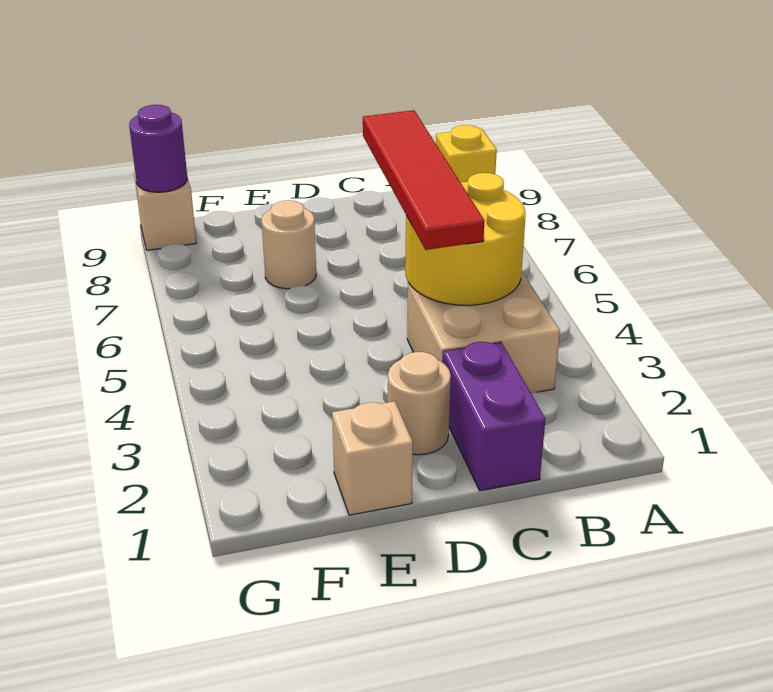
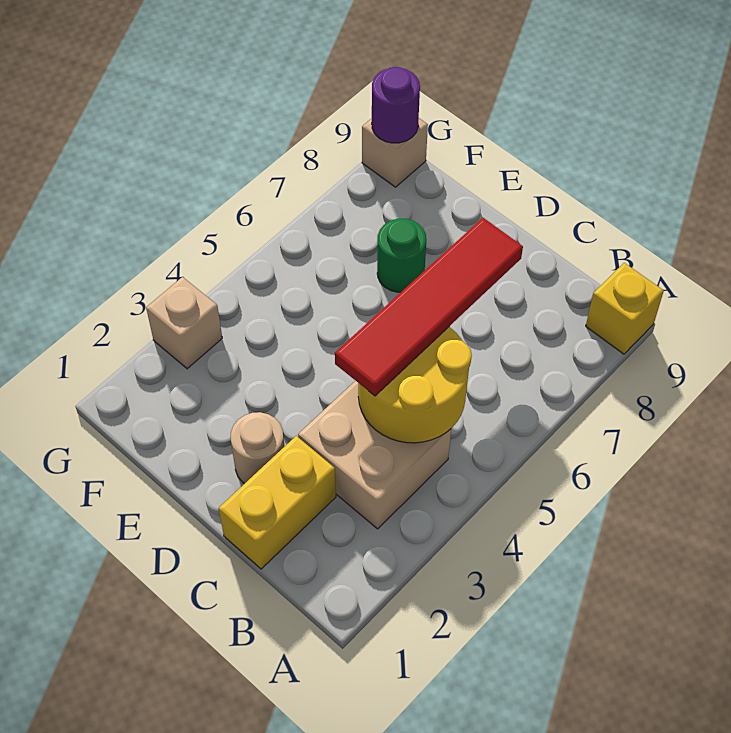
purple 1x2 brick [443,342,545,491] -> yellow 1x2 brick [219,436,336,569]
tan 1x1 brick [332,401,413,515] -> tan 1x1 brick moved to [146,277,222,369]
tan 1x1 round brick [262,200,316,289] -> green 1x1 round brick [377,219,426,292]

